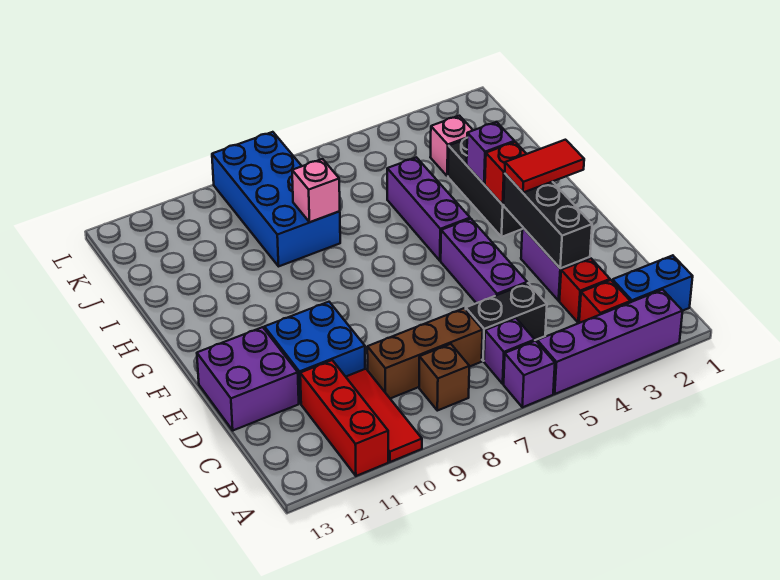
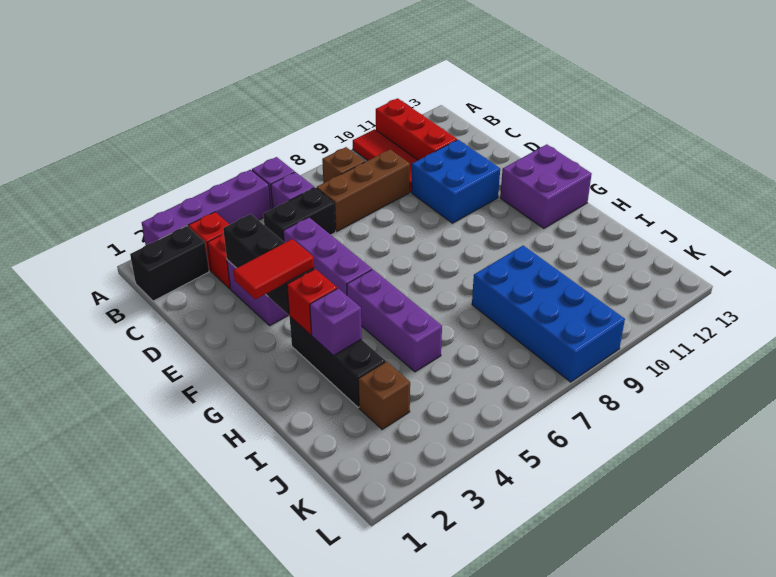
blue 1x2 brick [612,255,693,311] -> black 1x2 brick [130,226,209,301]
purple 2x2 brick [197,327,299,430] -> purple 2x2 brick moved to [500,144,592,229]
pink 1x1 brick [292,159,340,222] -> none
pink 1x1 brick [430,116,473,176] -> brown 1x1 brick [359,361,410,430]

